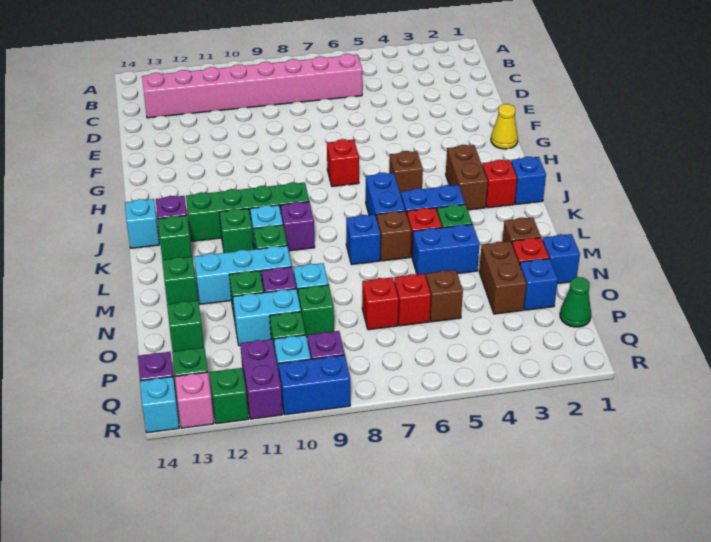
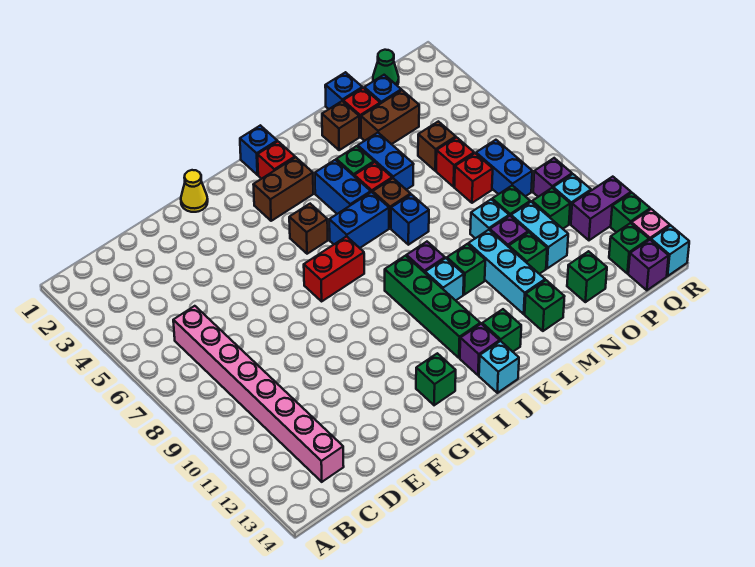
red 1x1 brick [327,139,359,187] -> red 1x2 brick [304,236,364,301]
green 1x1 brick [220,209,254,253] -> green 1x1 brick moved to [416,353,456,405]
blue 1x2 brick [279,355,350,415] -> blue 1x2 brick moved to [476,140,532,196]

